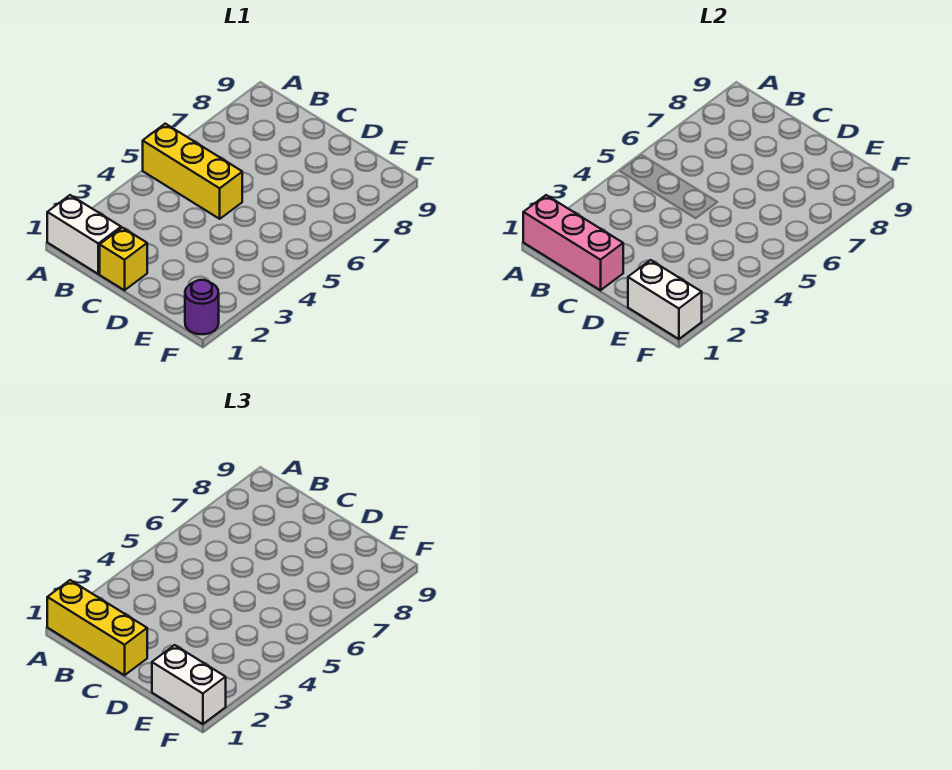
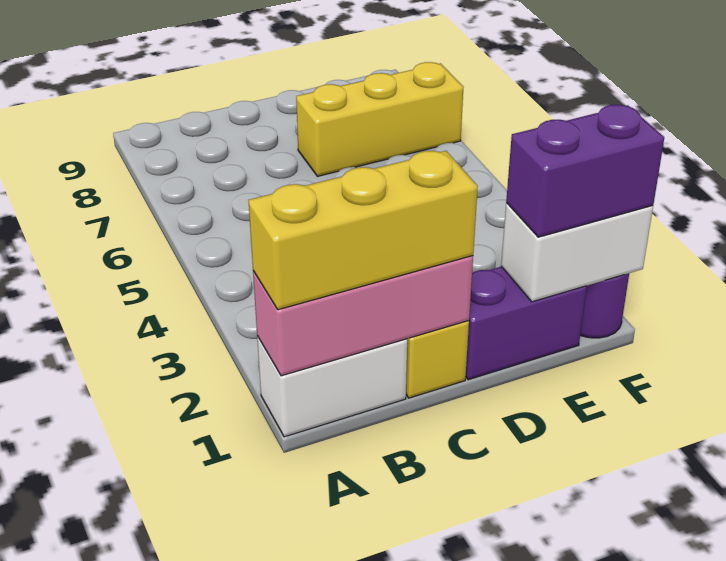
yellow 1x3 brick [143,124,242,219] -> yellow 1x3 brick moved to [296,62,464,176]
none -> purple 1x2 brick [466,267,587,380]
white 1x2 brick [152,645,226,724] -> purple 1x2 brick [506,105,664,237]

